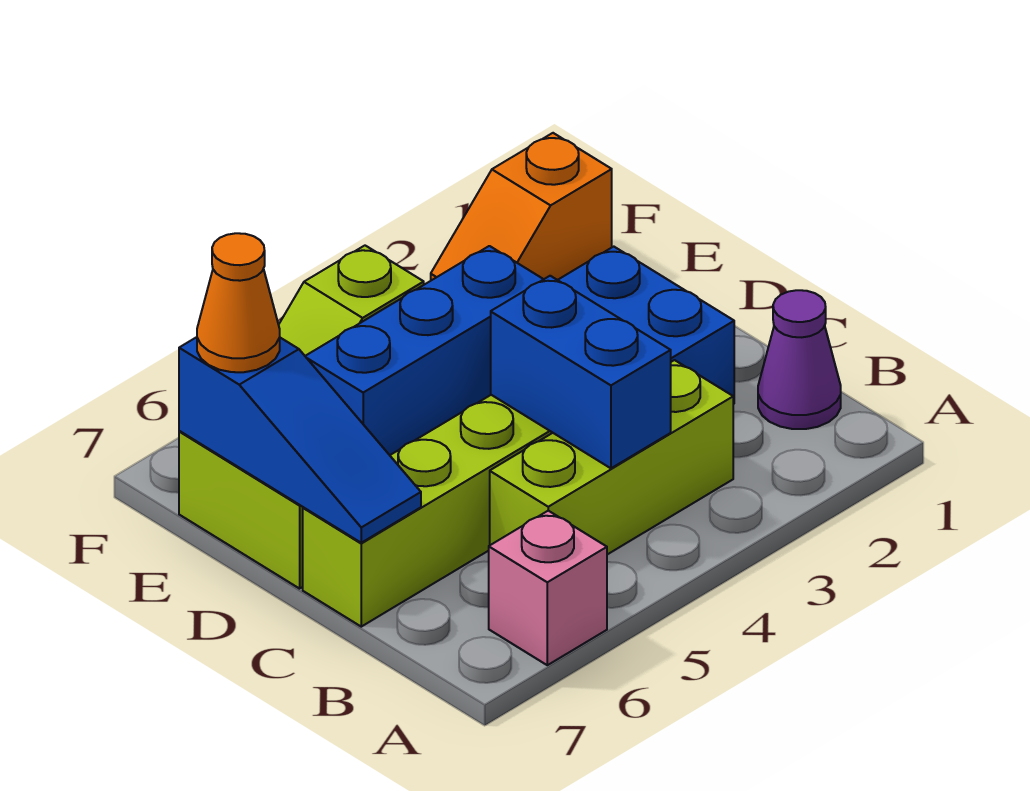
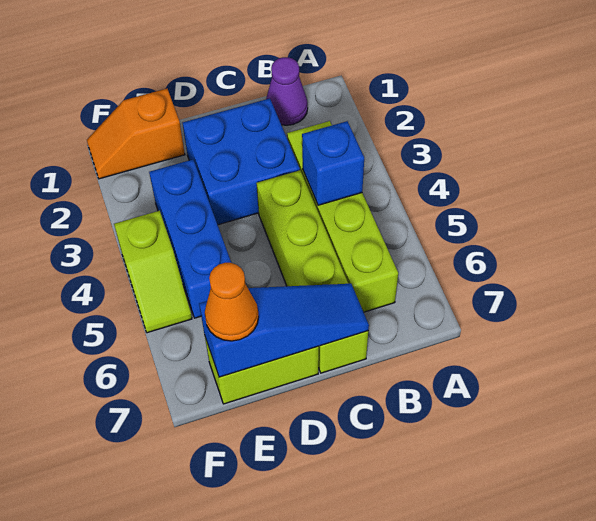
pink 1x1 brick [489,511,607,665] -> none
lime 1x3 brick [490,360,733,555] -> lime 1x4 brick [287,121,398,312]
blue 1x2 brick [491,276,671,468] -> blue 1x1 brick [302,121,364,205]
orange 1x2 slope [431,133,612,280] -> orange 1x2 slope turned to [87,89,185,179]

